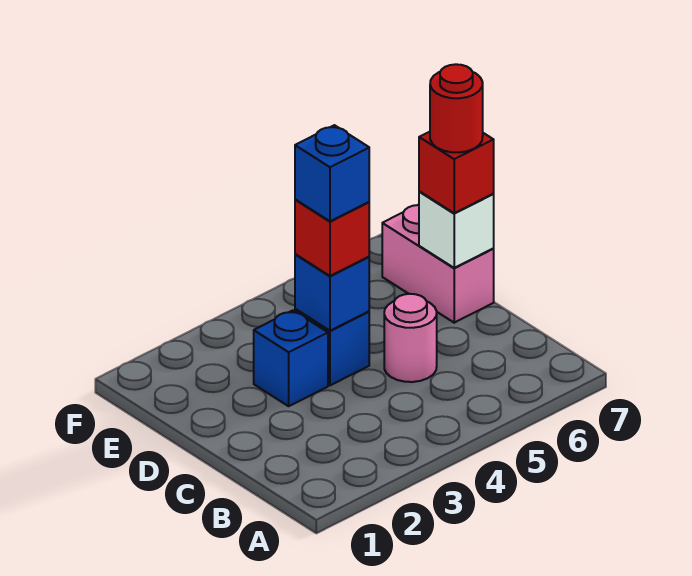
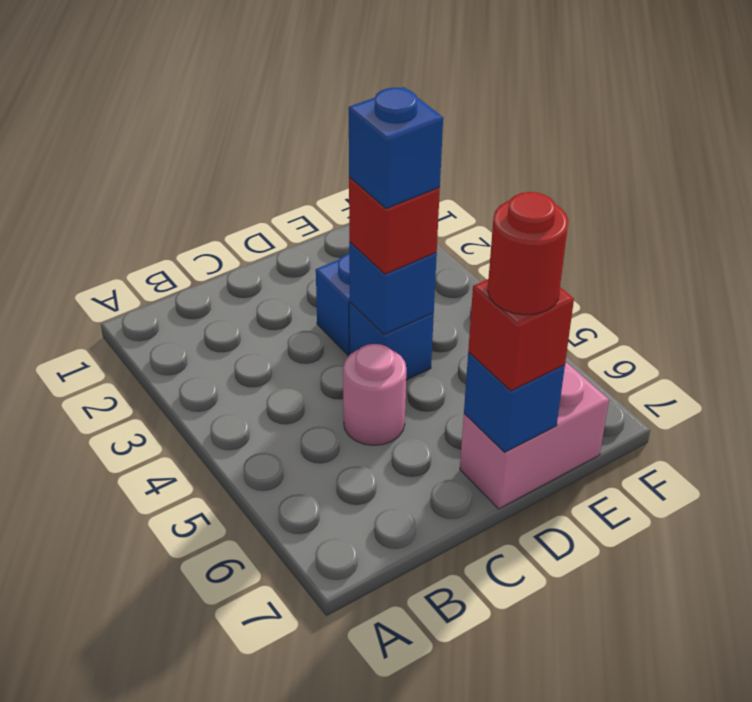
white 1x1 brick [419,191,494,268] -> blue 1x1 brick [464,353,565,452]

